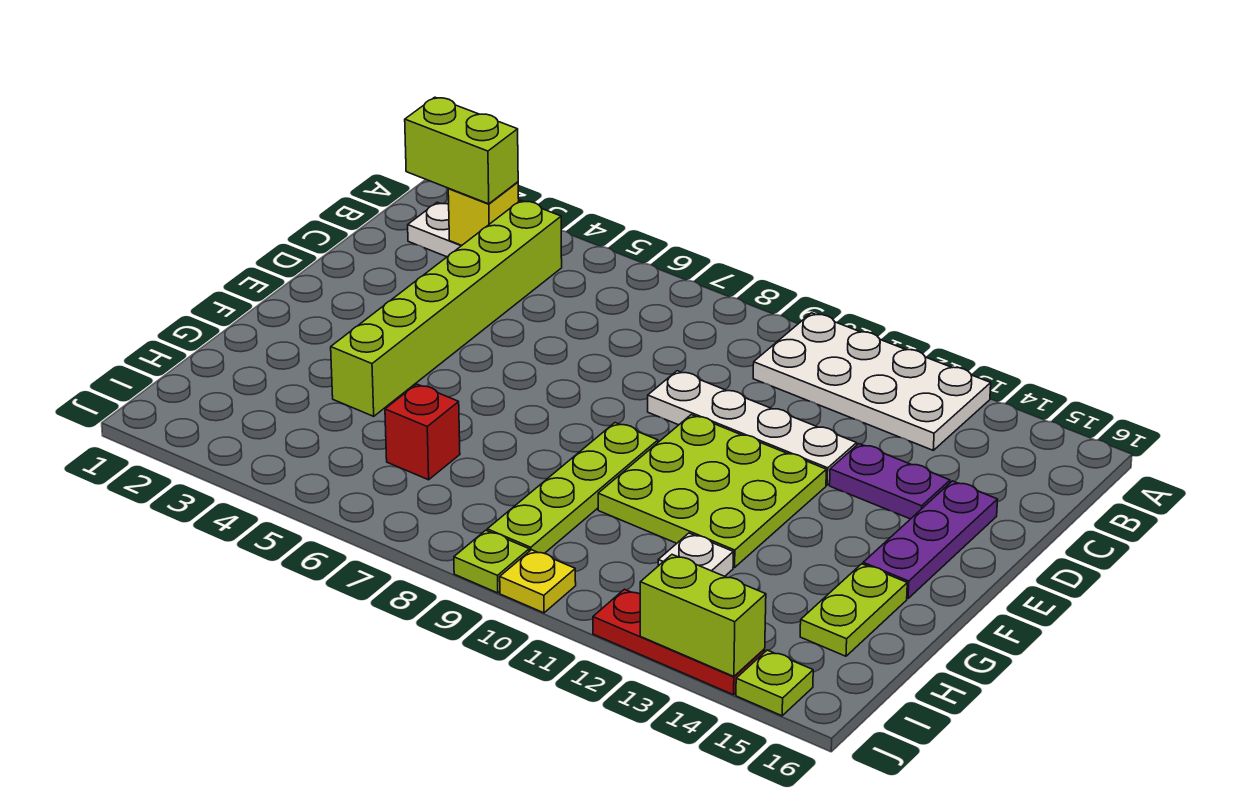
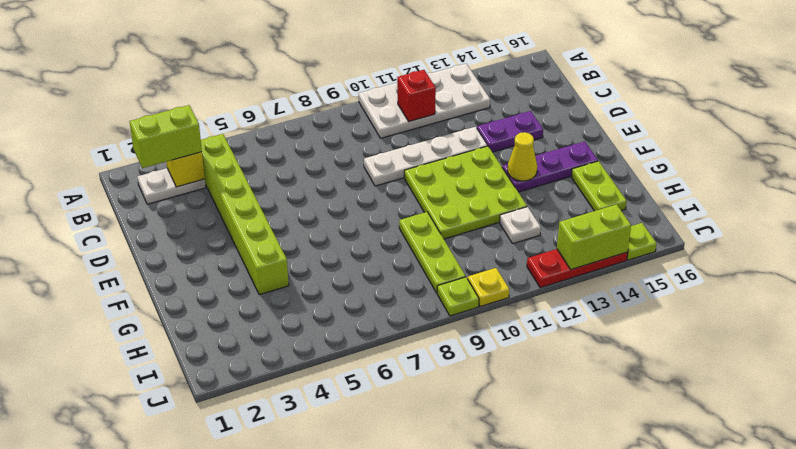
purple 1x3 plate [863,481,998,598] -> purple 1x3 plate turned to [502,141,598,192]
lime 1x4 plate [487,423,658,553] -> lime 1x3 plate [399,212,466,293]
none -> yellow 1x1 cone [507,132,537,181]
red 1x1 brick [385,384,460,480] -> red 1x1 brick moved to [397,70,436,122]

